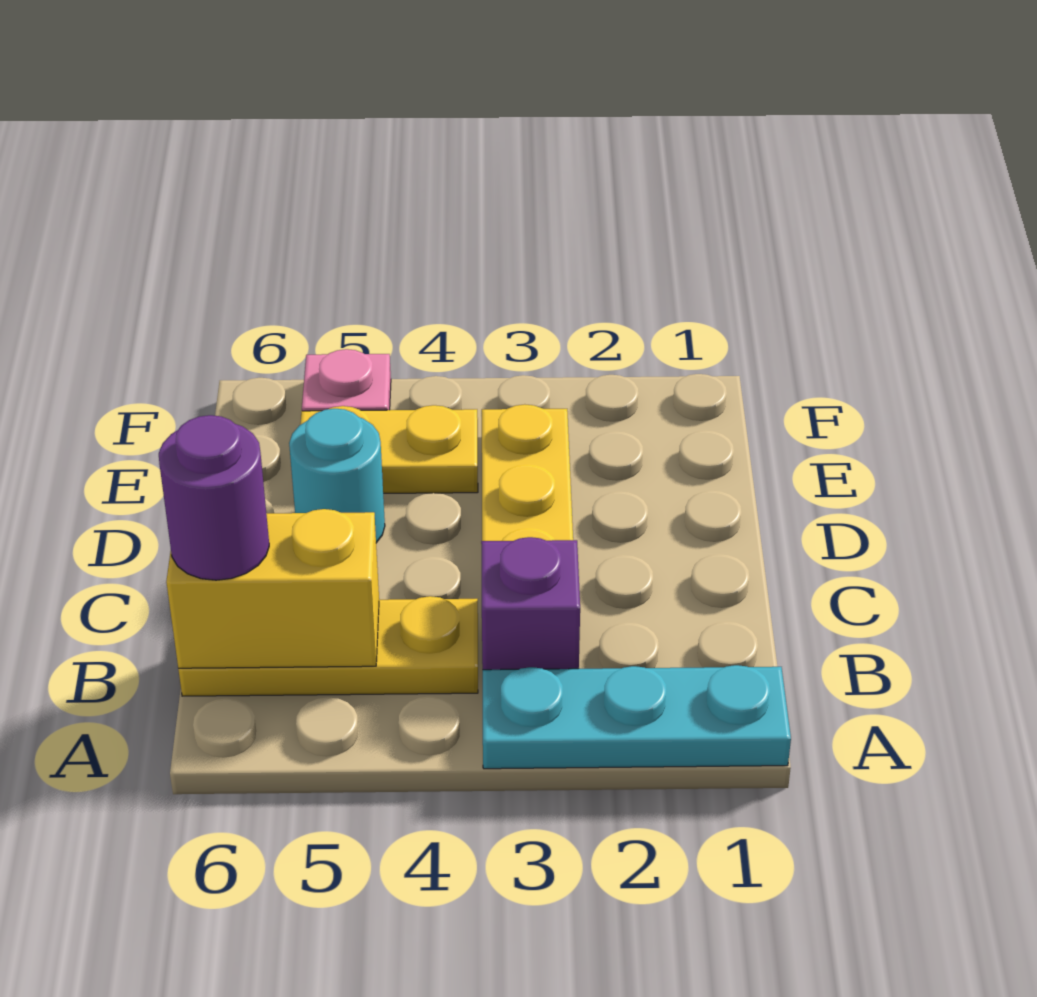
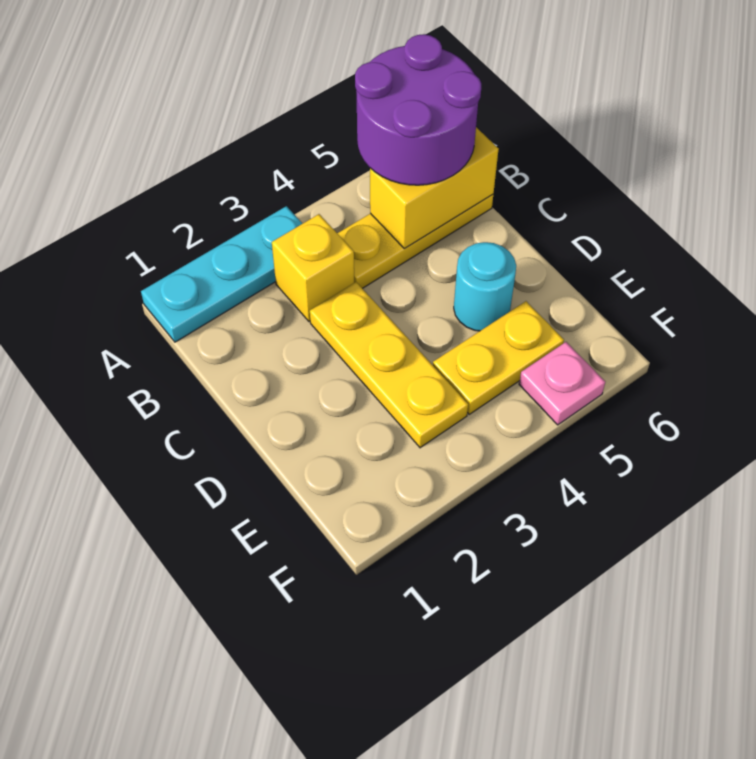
purple 1x1 brick [481,537,580,670] -> yellow 1x1 brick [272,214,354,321]
purple 1x1 round brick [159,415,269,580] -> purple 2x2 round brick [355,34,481,185]

